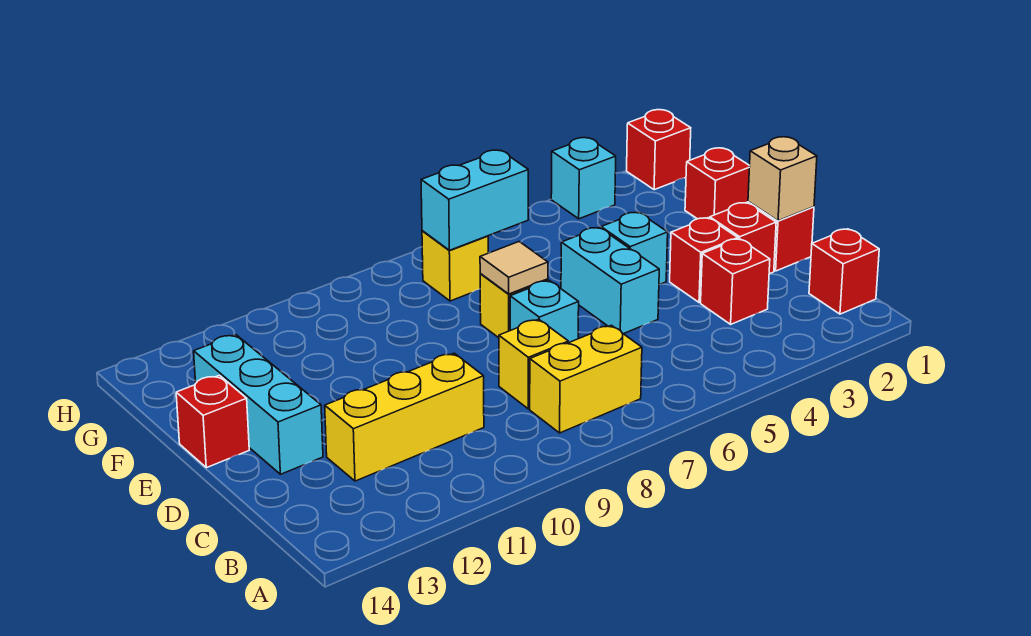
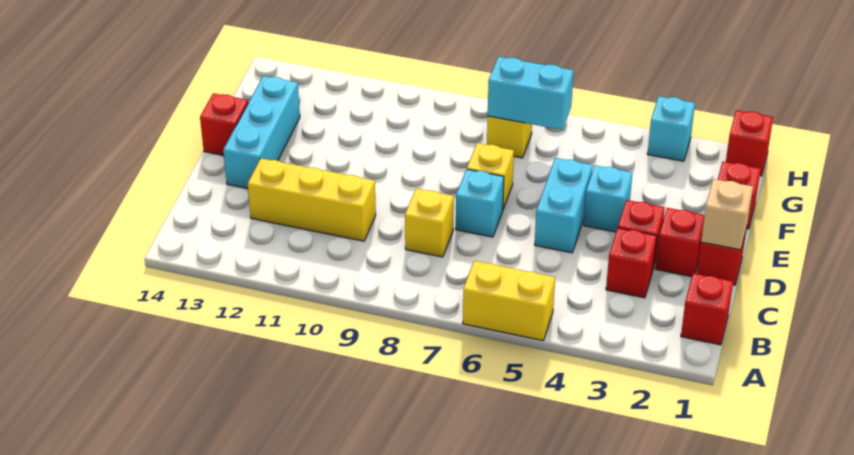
yellow 1x2 brick [530,325,642,433] -> yellow 1x2 brick moved to [463,261,555,341]
tan 1x1 tile [480,242,548,294] -> none

